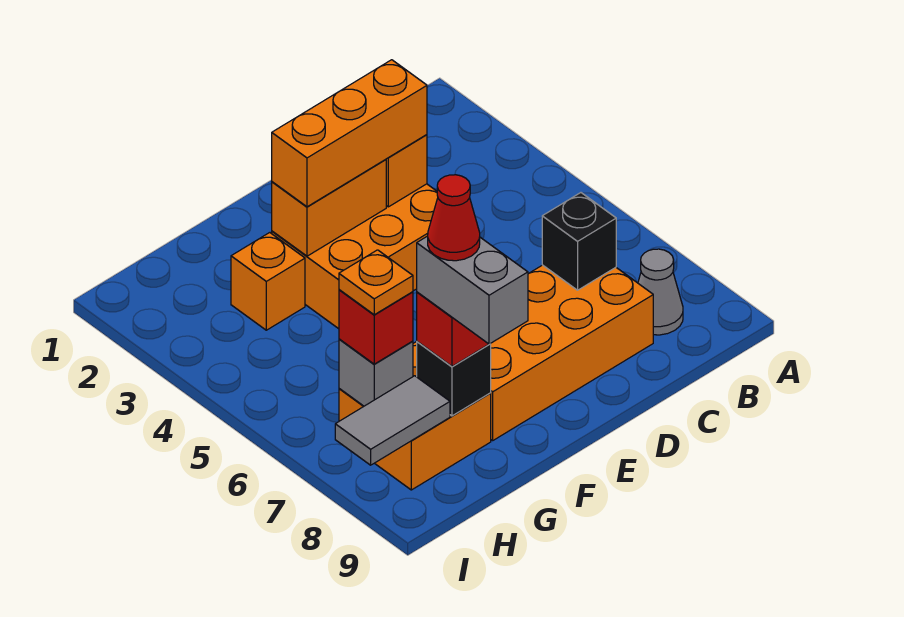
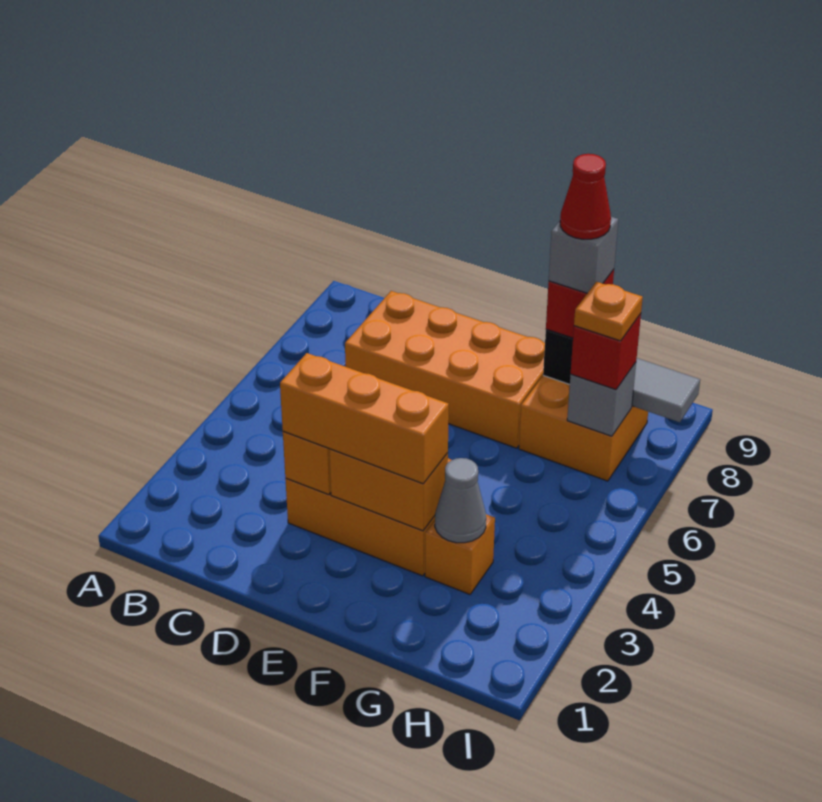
grey 1x1 cone [638,249,683,335] -> grey 1x1 cone moved to [435,458,486,543]
black 1x1 brick [542,193,616,290] -> none
grey 1x2 brick [417,236,528,344] -> grey 1x1 brick [549,217,618,293]

